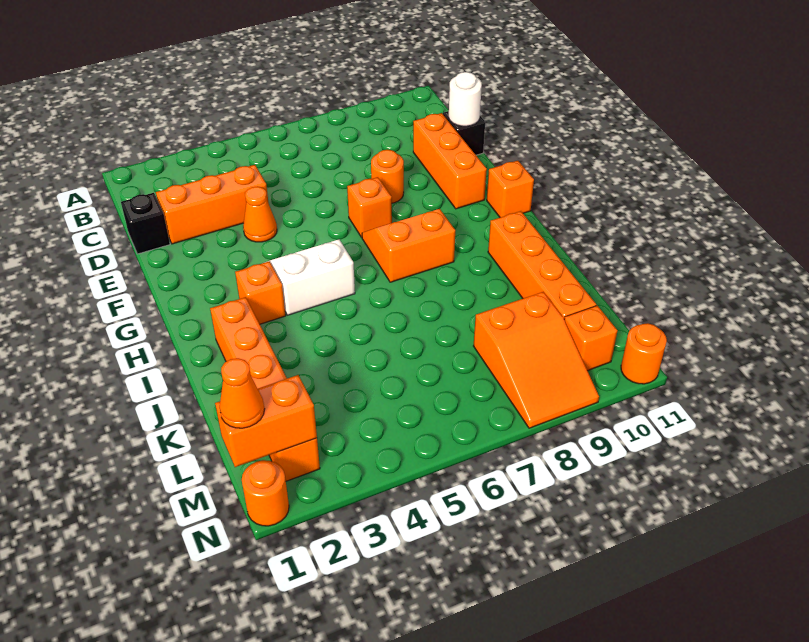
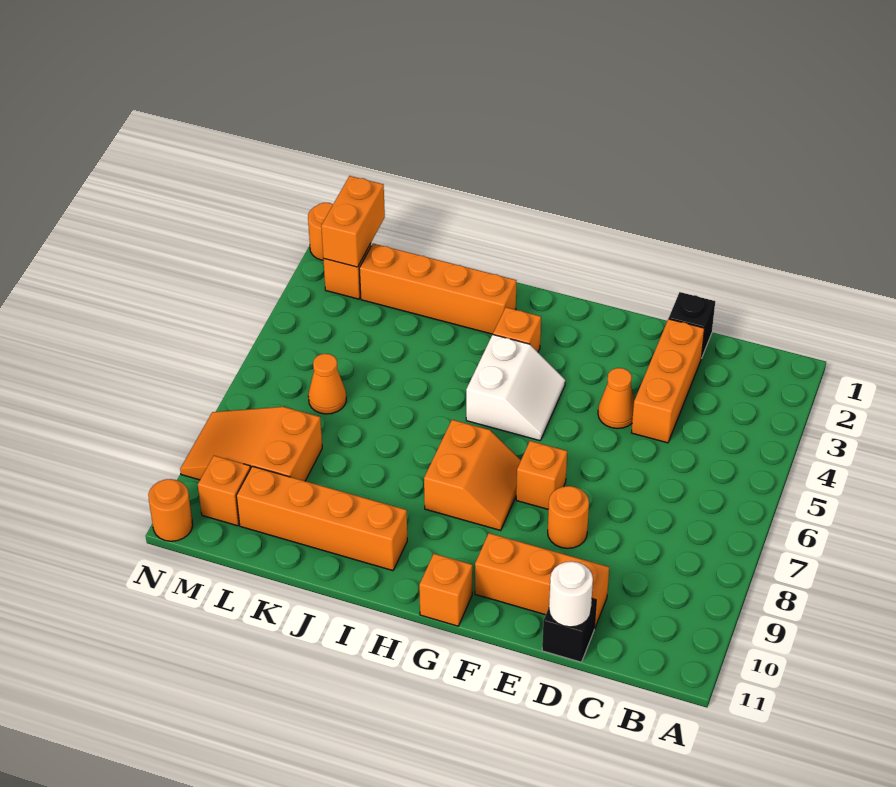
orange 1x1 cone [220,358,264,428] -> orange 1x1 cone moved to [308,354,346,414]

